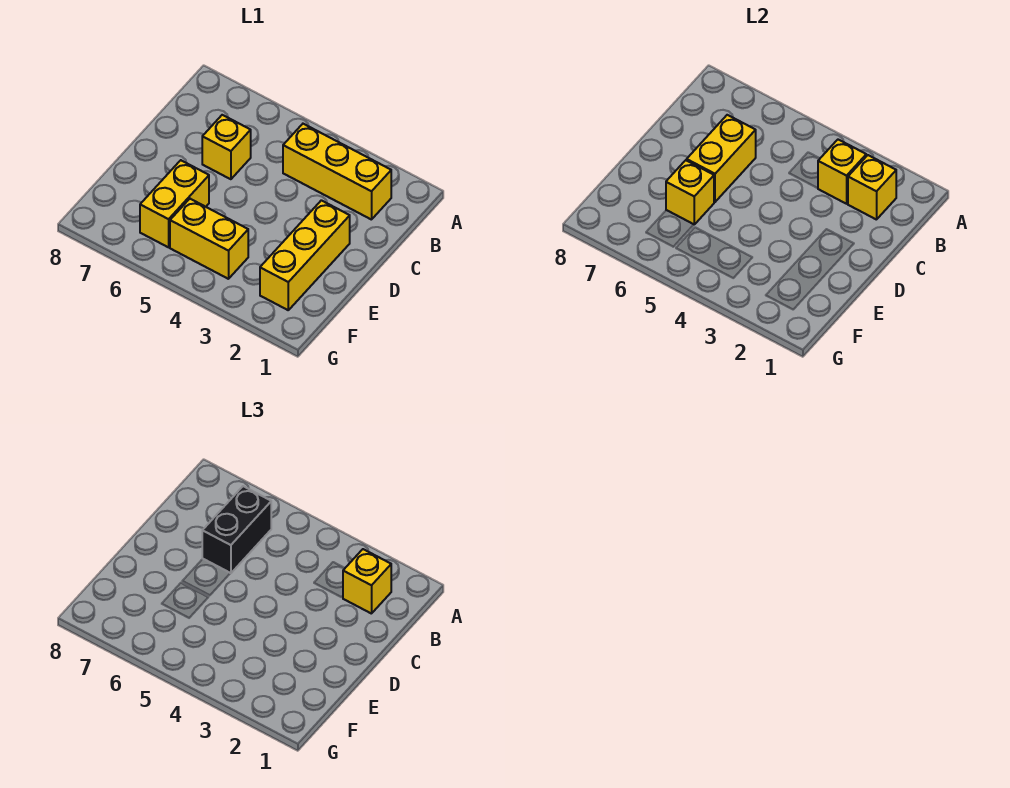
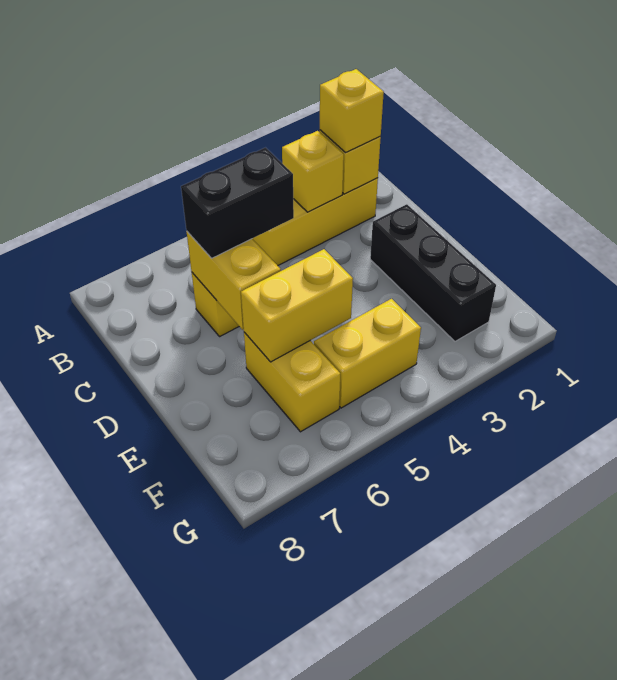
black 1x2 brick [202,486,271,573] -> black 1x2 brick turned to [181,148,294,258]
yellow 1x3 brick [260,200,350,310] -> black 1x3 brick [370,204,496,341]
yellow 1x1 brick [666,160,714,224] -> yellow 1x2 brick [241,249,353,362]

